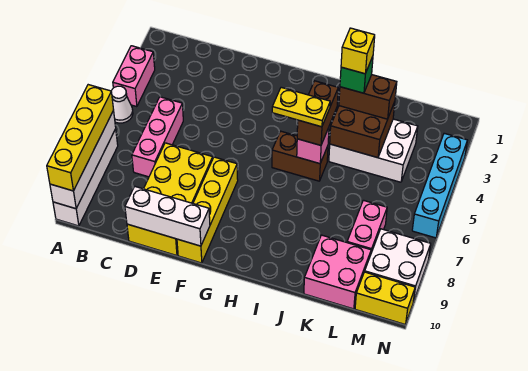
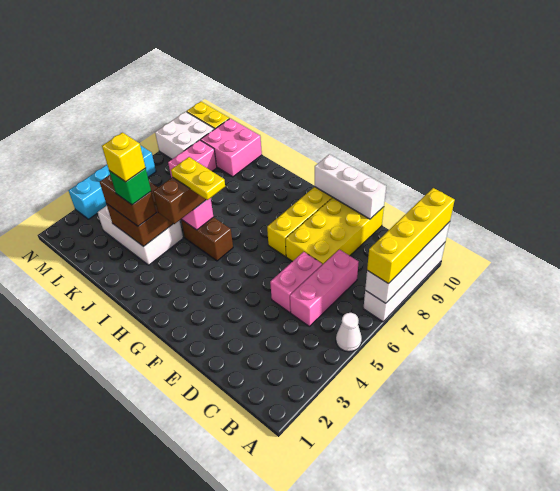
pink 1x2 brick [113,46,155,107] -> pink 1x2 brick moved to [270,252,322,312]

